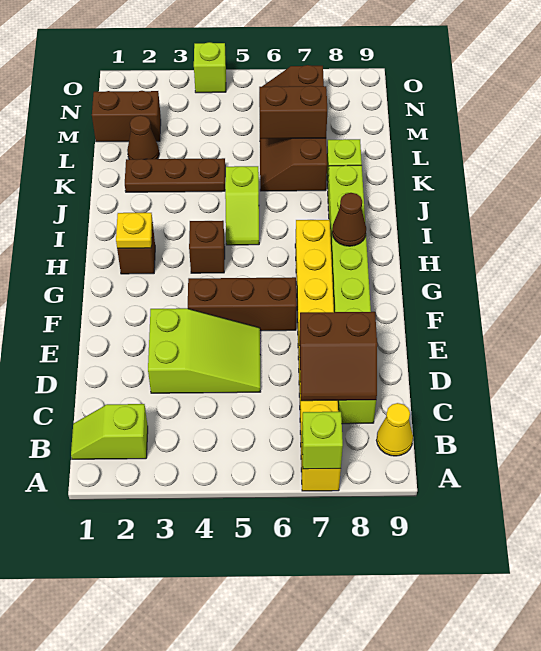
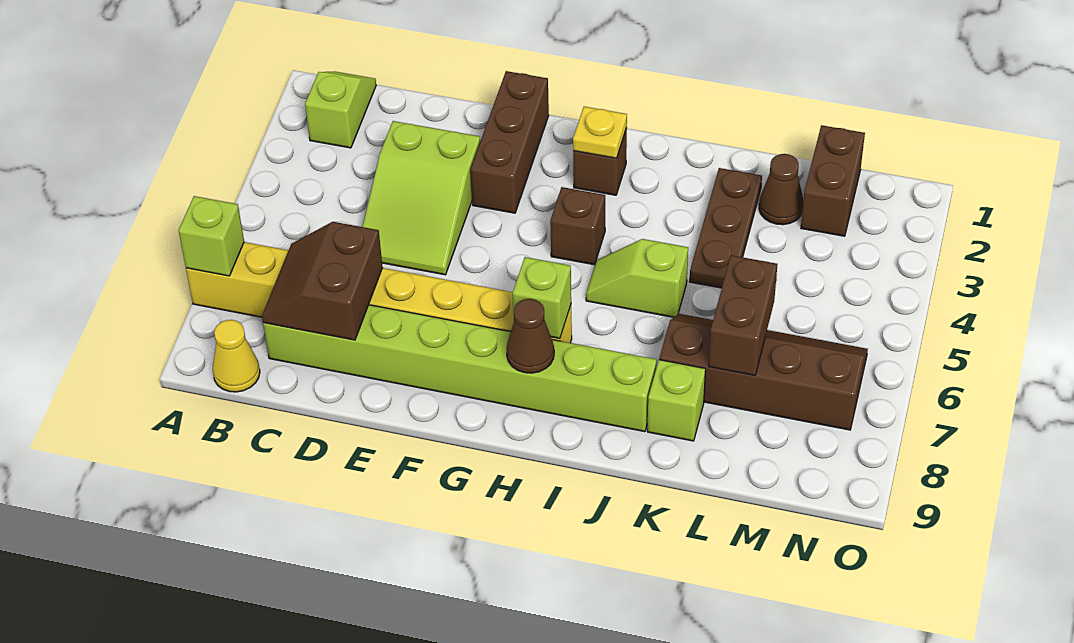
brown 1x3 brick [188,277,297,331] -> brown 1x3 brick moved to [471,71,549,213]
lime 1x1 brick [194,42,226,93] -> lime 1x1 brick moved to [513,257,571,339]

